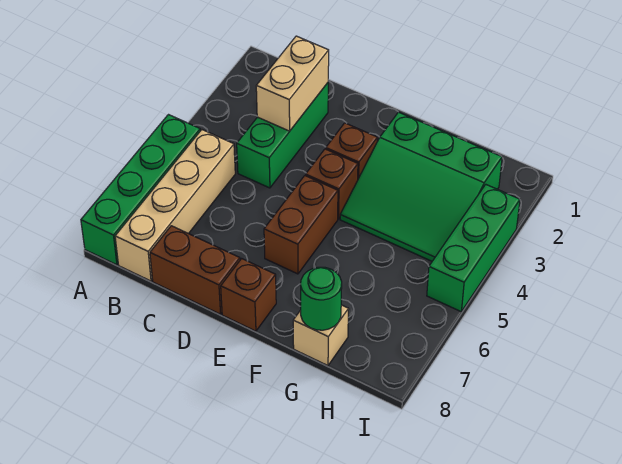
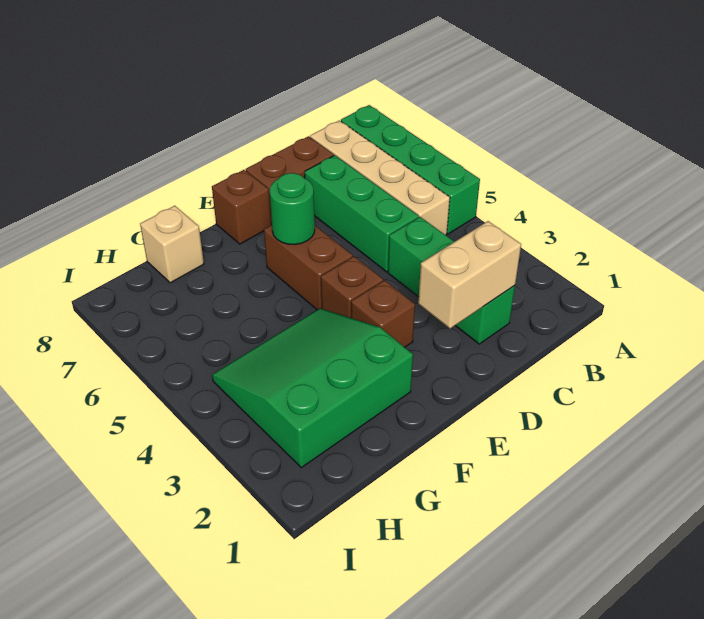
tan 1x2 brick [256,36,329,131] -> tan 1x2 brick turned to [418,221,521,329]
green 1x1 round brick [301,267,342,330] -> green 1x1 round brick moved to [270,173,315,245]
green 1x3 brick [427,184,520,311] -> green 1x3 brick moved to [305,155,419,272]

